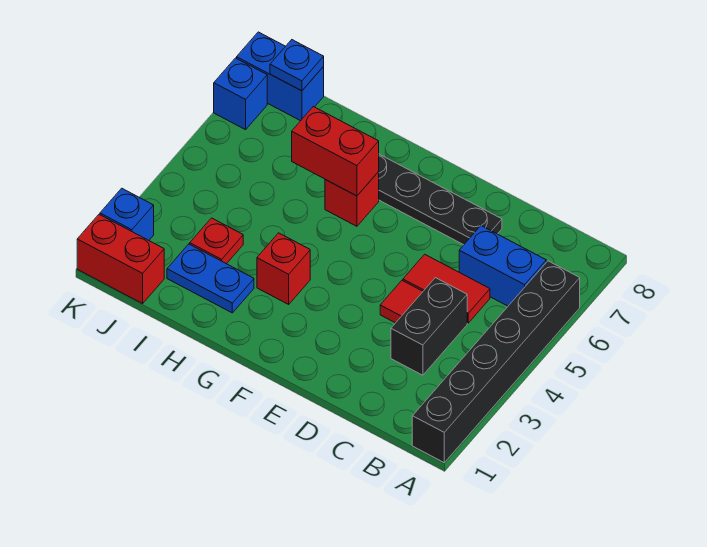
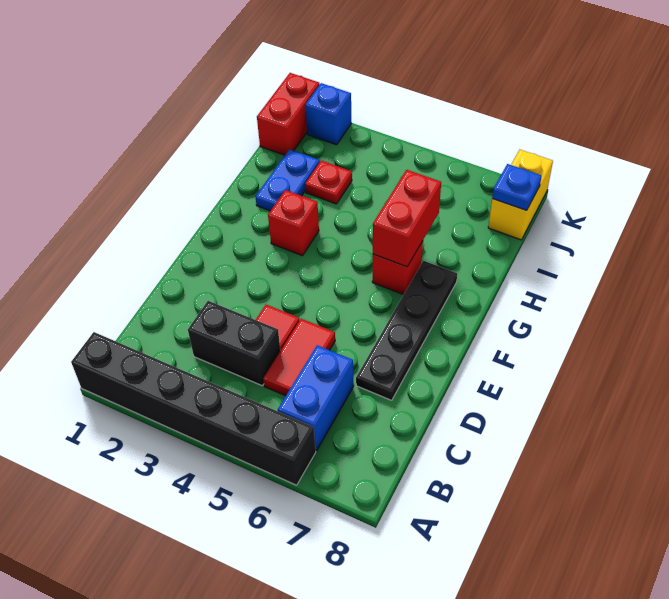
blue 1x2 brick [237,32,324,121] -> yellow 1x2 brick [488,150,553,240]
blue 1x1 brick [214,58,267,130] -> none

